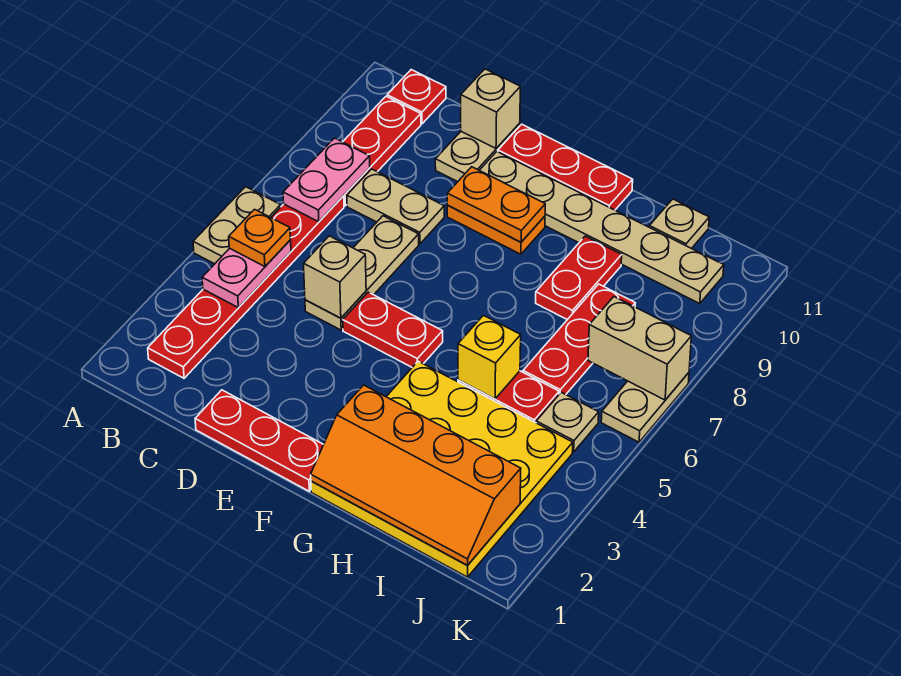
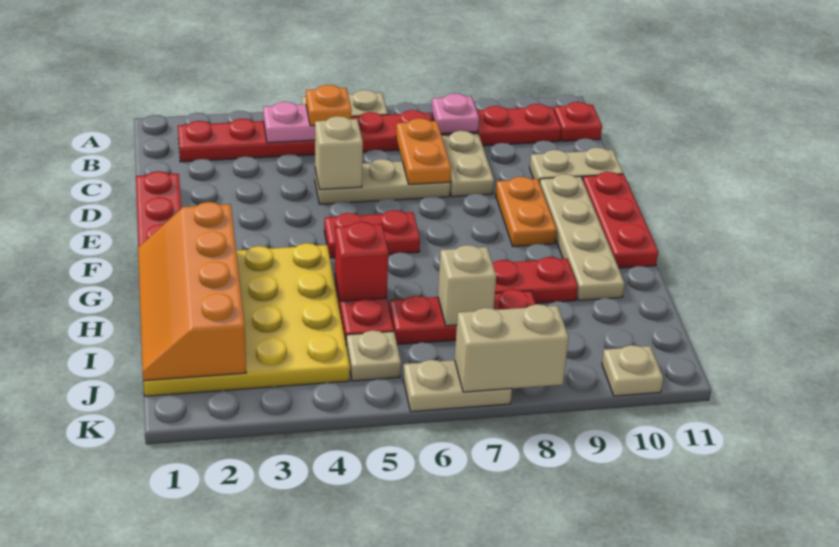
pink 1x2 plate [283,138,370,222] -> pink 1x1 plate [432,94,479,134]
tan 1x1 brick [461,69,520,148] -> tan 1x1 brick moved to [438,245,496,326]
red 1x2 plate [343,292,443,367] -> red 1x2 plate turned to [324,210,420,258]
orange 1x2 plate [447,167,545,242] -> orange 1x2 plate moved to [396,118,451,184]
tan 1x6 plate [480,152,724,303] -> tan 1x4 plate [540,174,625,301]
yellow 1x1 brick [458,315,521,399] -> red 1x1 brick [335,222,388,301]
tan 1x1 plate [649,199,709,249] -> tan 1x1 plate moved to [602,345,663,396]
tan 1x2 brick [588,297,691,400] -> tan 1x2 brick turned to [455,304,569,392]

